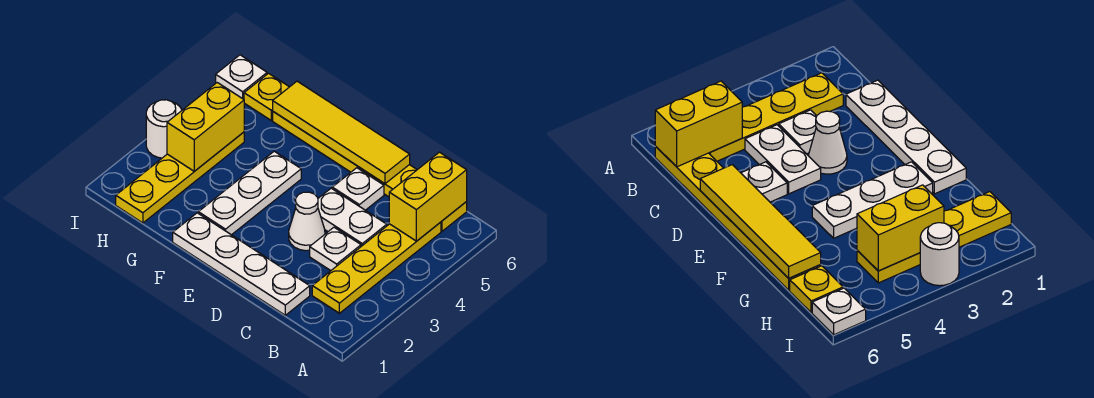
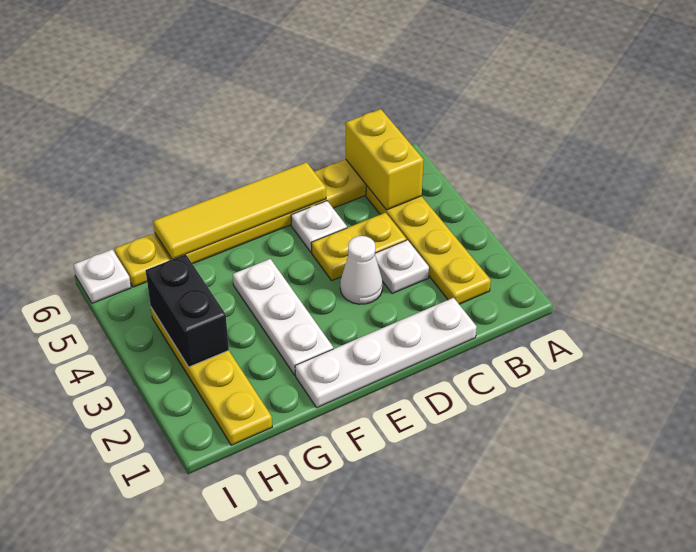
white 1x2 plate [318,188,387,246] -> yellow 1x2 plate [311,213,406,280]
yellow 1x2 brick [167,83,244,171] -> black 1x2 brick [146,254,229,367]
white 1x1 round brick [146,100,182,158] -> none

